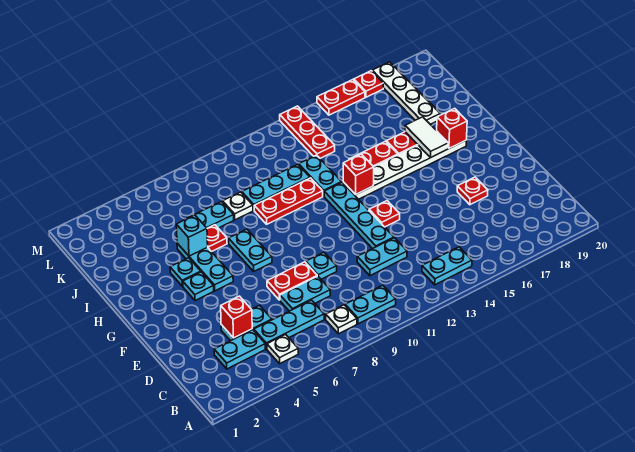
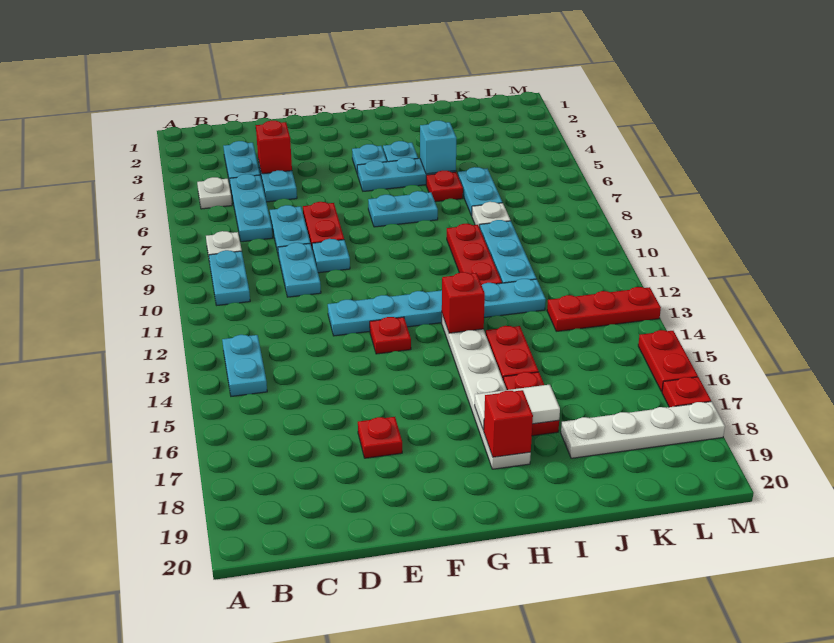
cyan 1x2 plate [357,238,407,276] -> cyan 1x2 plate moved to [278,243,321,297]

